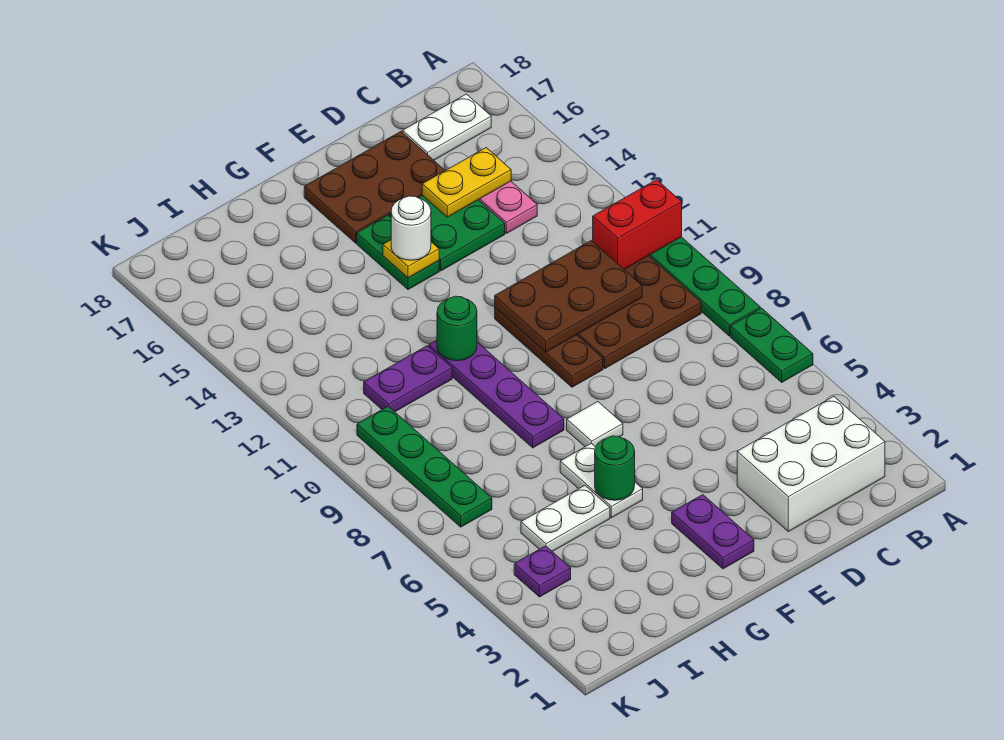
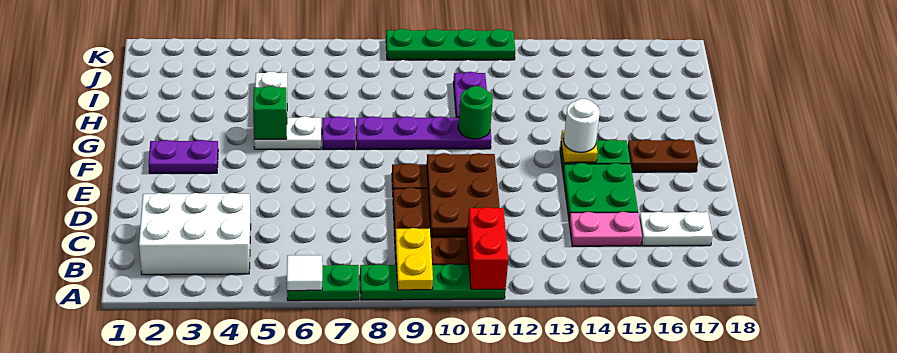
white 2x3 brick [737,396,885,532] -> white 2x3 brick turned to [139,193,251,275]
white 1x2 plate [403,94,491,160] -> white 1x2 plate turned to [639,211,713,246]
yellow 1x2 plate [422,148,511,217] -> yellow 1x2 plate moved to [395,228,433,290]
brown 2x3 plate [304,132,445,243] -> brown 1x2 plate [628,139,698,172]
white 1x1 tile [567,402,623,447] -> white 1x1 tile moved to [287,255,322,291]
green 1x1 round brick [595,436,635,500] -> green 1x1 brick [253,86,287,139]
purple 1x1 plate [514,546,571,597] -> purple 1x1 plate moved to [322,116,355,149]
green 1x4 plate [357,406,492,527] -> green 1x4 plate moved to [386,29,515,60]

